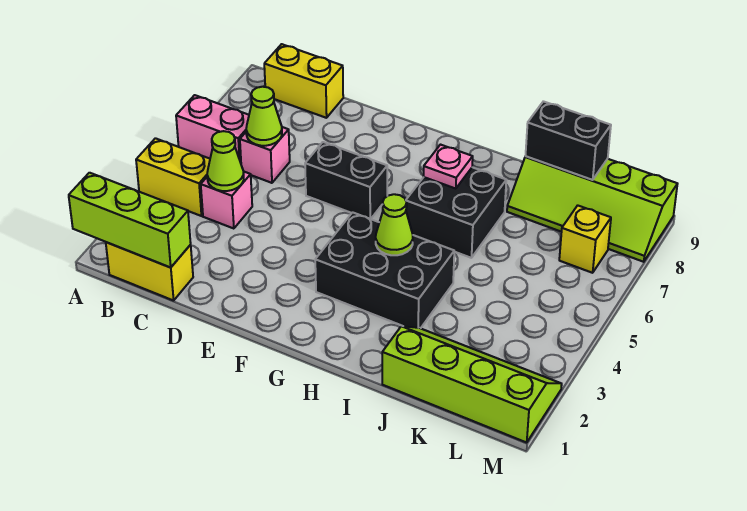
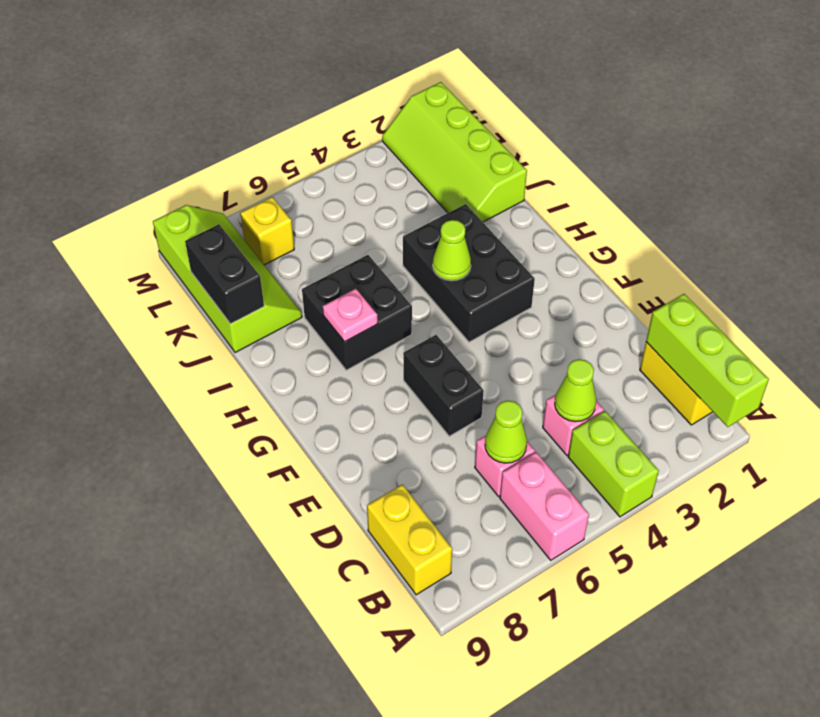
yellow 1x2 brick [136,138,210,216] -> lime 1x2 brick [568,411,659,517]

